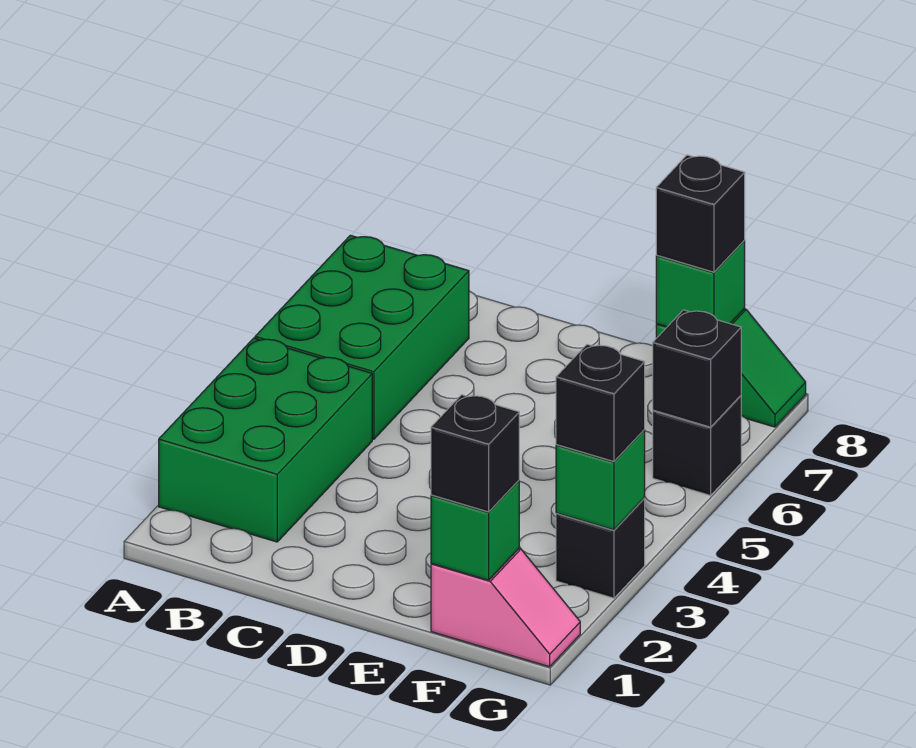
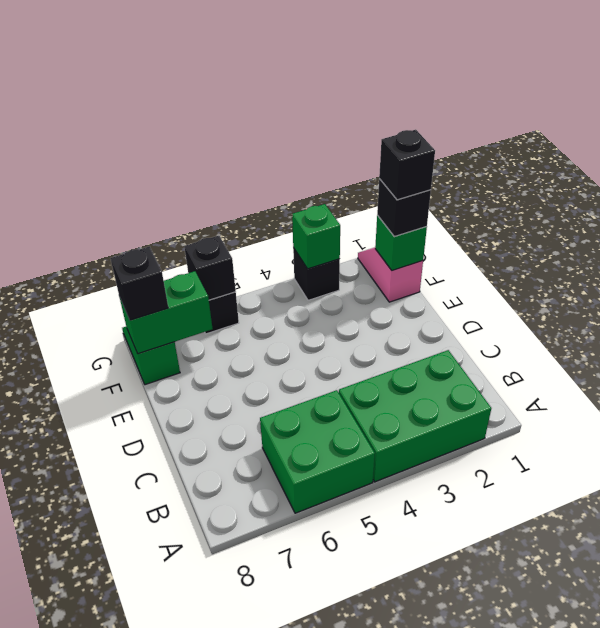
green 2x3 brick [255,235,469,439] -> green 2x2 brick [260,390,375,513]
green 1x1 brick [656,241,745,327] -> green 1x2 brick [119,271,213,354]
black 1x1 brick [556,344,645,462] -> black 1x1 brick moved to [379,130,435,200]

